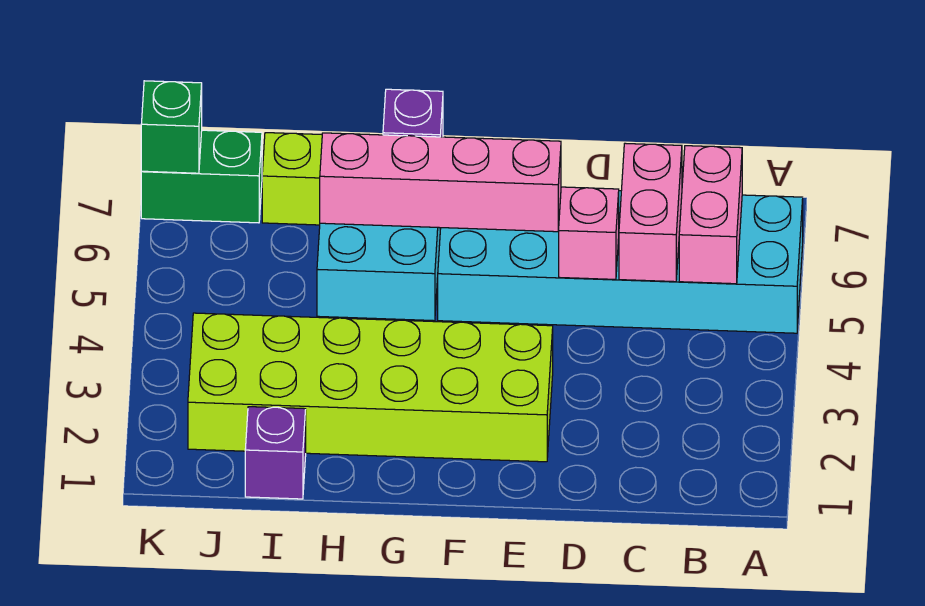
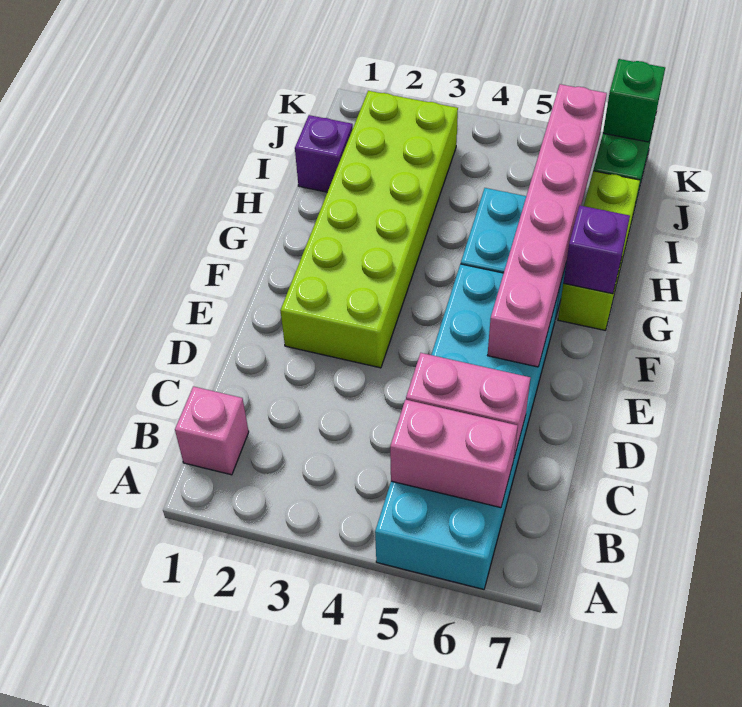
pink 1x1 brick [559,187,619,279] -> pink 1x1 brick moved to [175,386,249,475]
pink 1x4 brick [320,133,561,232] -> pink 1x6 brick [488,84,607,367]

